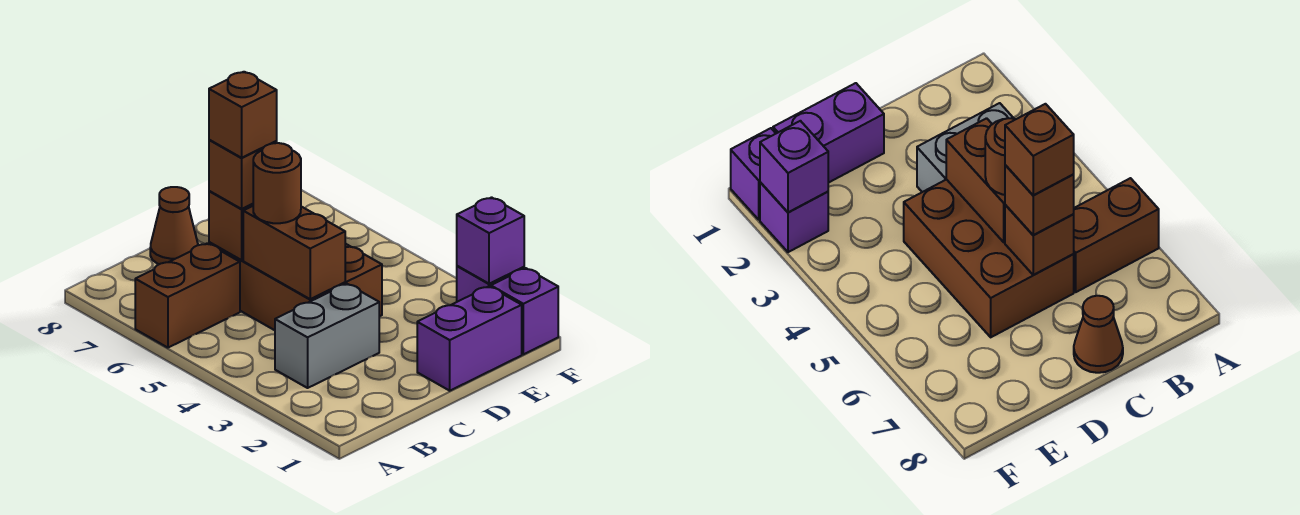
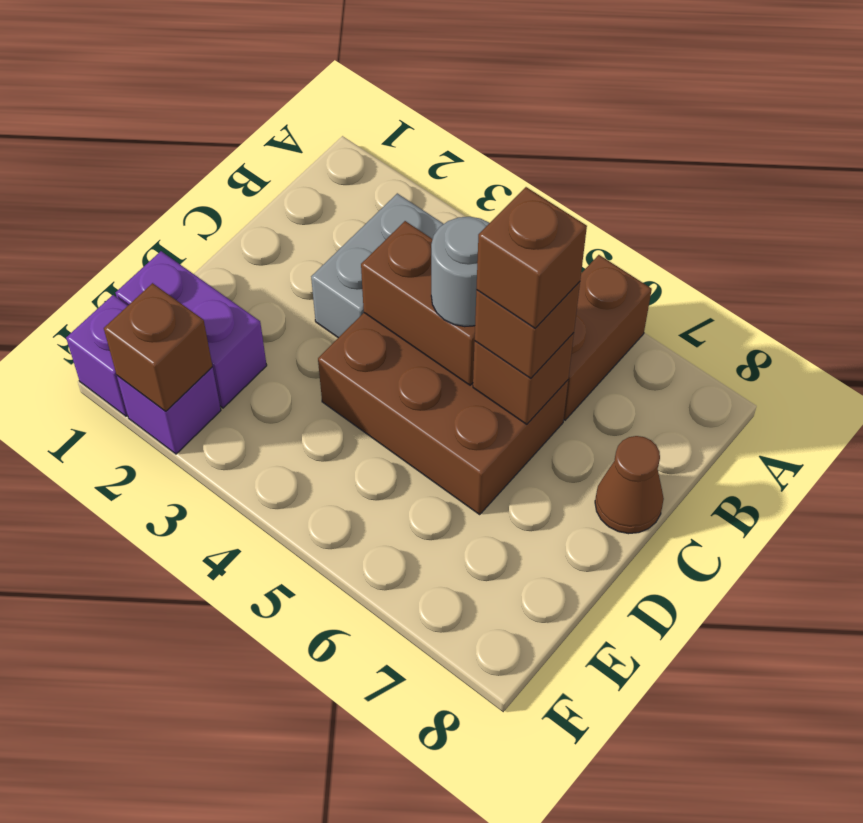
brown 1x1 round brick [253,143,301,223] -> grey 1x1 round brick [431,217,489,327]
purple 1x2 brick [417,286,522,391] -> purple 1x2 brick turned to [115,251,267,408]
purple 1x1 brick [457,197,524,284] -> brown 1x1 brick [104,283,212,411]

